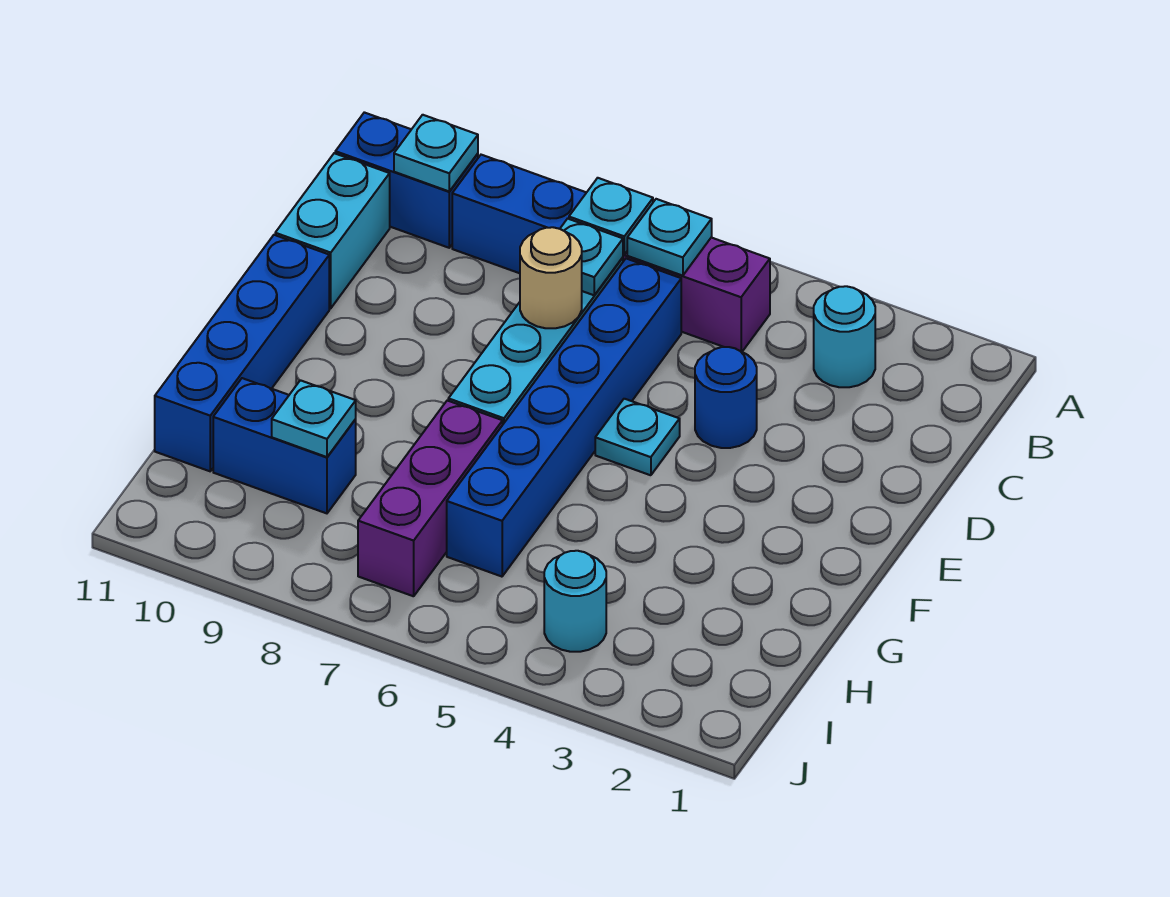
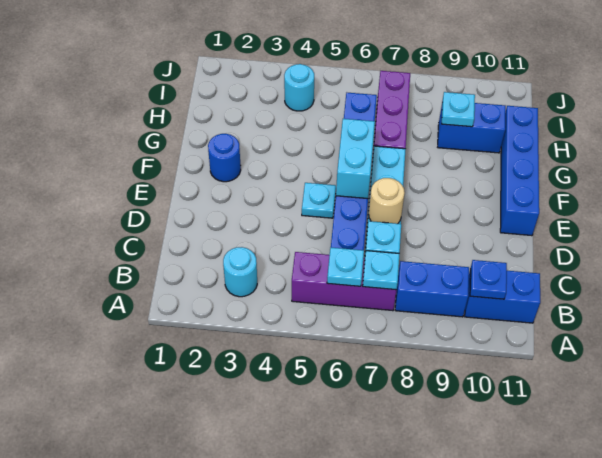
cyan 1x1 plate [394,115,478,191] -> blue 1x1 plate [470,260,507,299]
cyan 1x2 brick [275,153,390,308] -> cyan 1x2 brick moved to [336,119,375,199]
blue 1x1 round brick [695,347,757,448] -> blue 1x1 round brick moved to [208,134,241,182]

